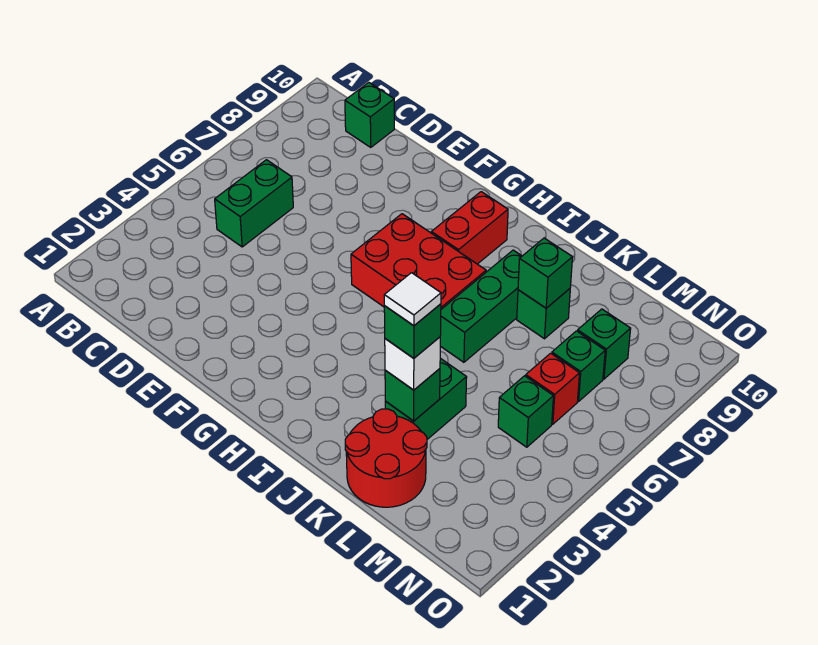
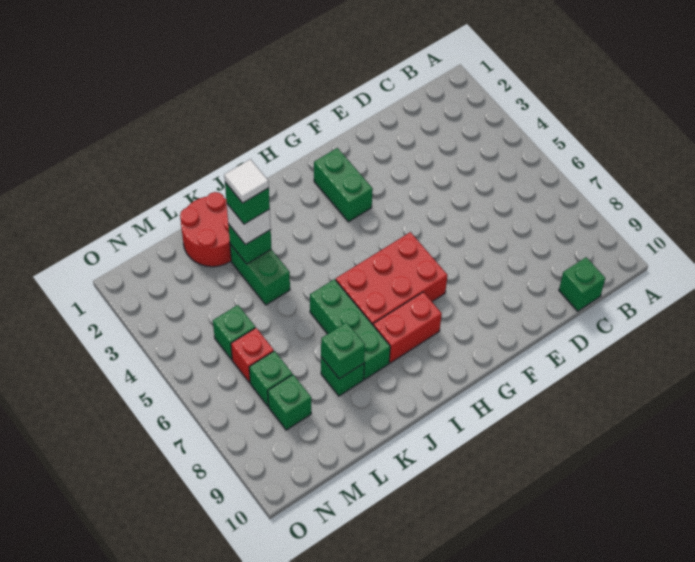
green 1x2 brick [215,160,293,247] -> green 1x2 brick moved to [314,148,373,222]
red 1x2 brick [431,192,508,264] -> red 1x2 brick turned to [373,292,442,363]

